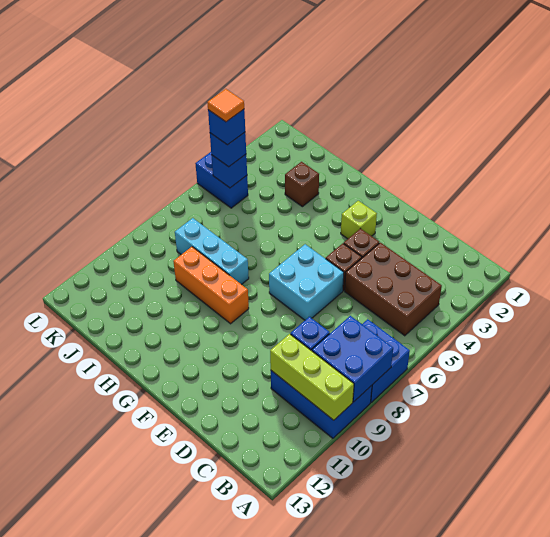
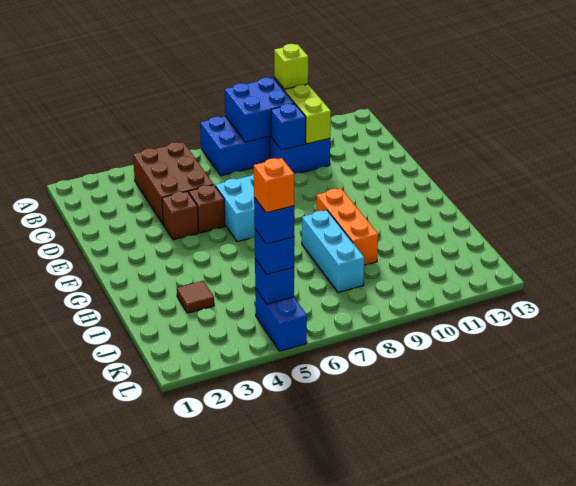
lime 1x1 brick [341,201,377,239] -> lime 1x1 brick moved to [274,44,308,89]
brown 1x1 brick [285,162,319,207] -> brown 1x1 tile [177,281,214,313]
orange 1x1 tile [207,89,244,122] -> orange 1x1 brick [254,158,294,213]

